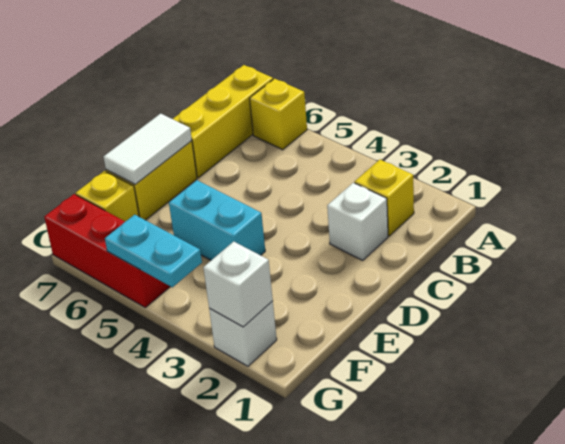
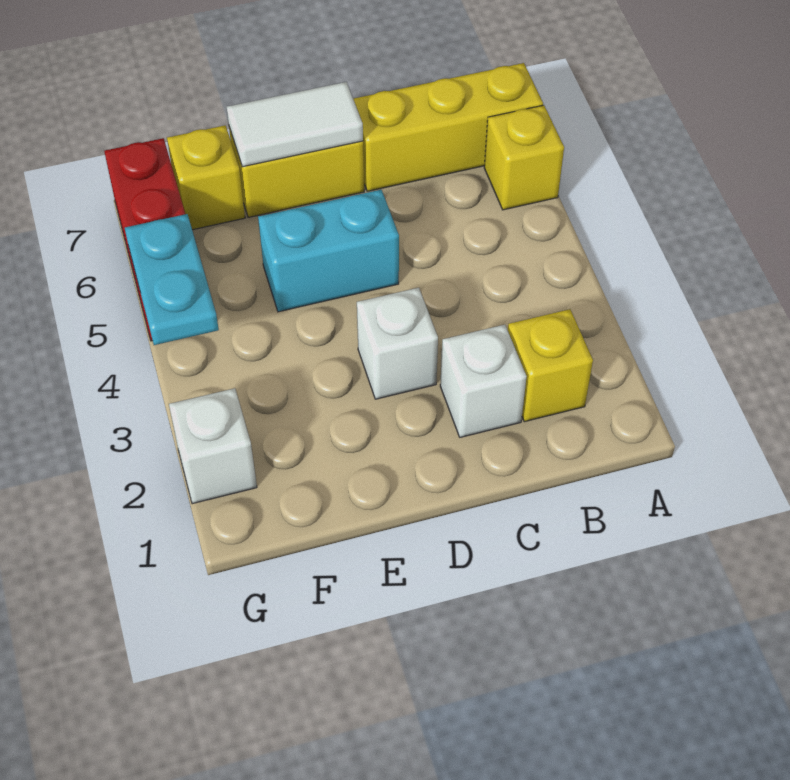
cyan 1x2 brick [169,180,265,260] -> cyan 1x2 brick turned to [258,190,399,312]
white 1x1 brick [203,242,273,327] -> white 1x1 brick moved to [357,288,438,399]

